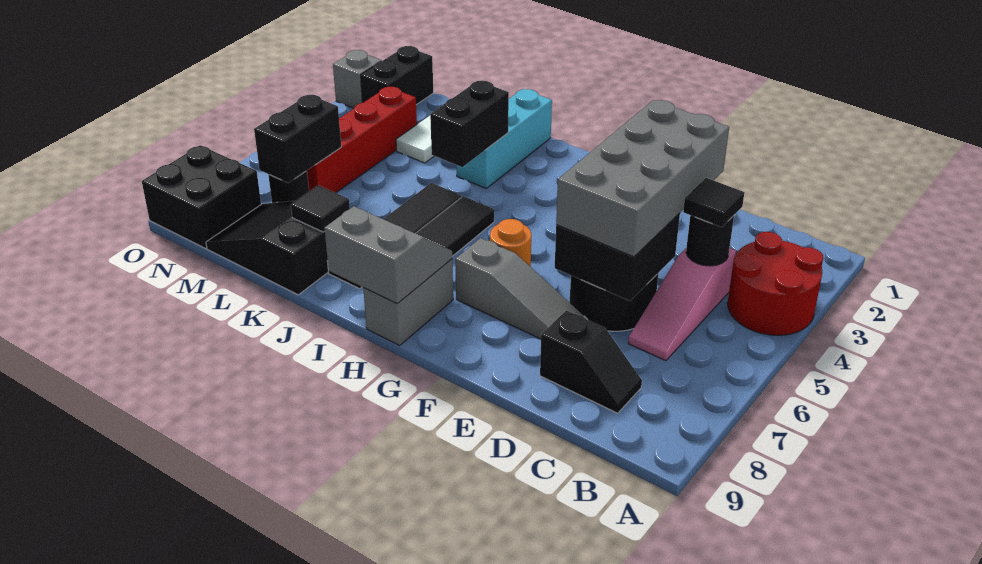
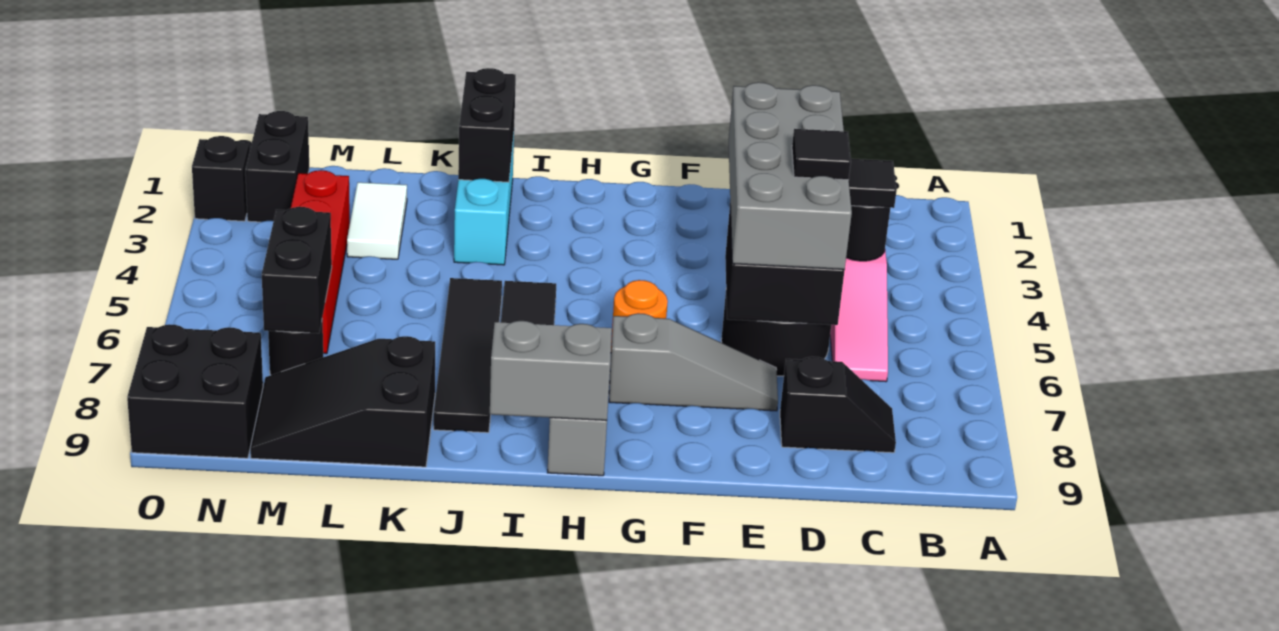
red 2x2 round brick [727,232,823,335] -> none
black 1x2 brick [430,81,509,167] -> black 1x2 brick moved to [458,68,516,182]
black 1x1 tile [291,185,350,232] -> black 1x1 tile moved to [792,129,851,180]
grey 1x1 brick [333,50,382,108] -> black 1x1 brick [192,136,250,221]

